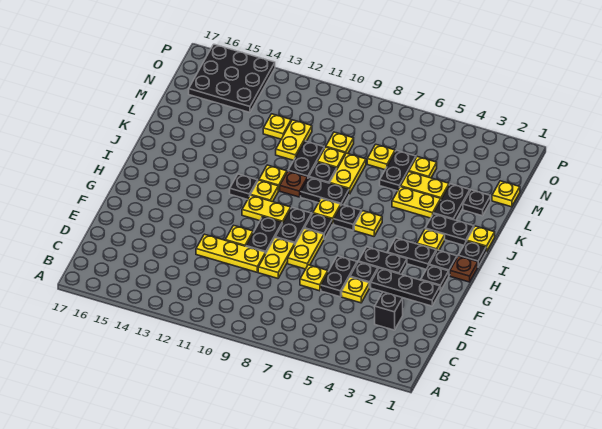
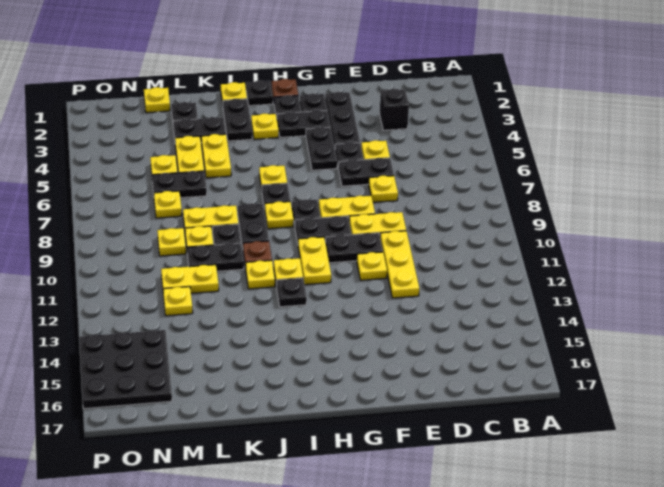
black 1x2 plate [388,238,436,269] -> black 1x2 plate turned to [277,110,331,137]

